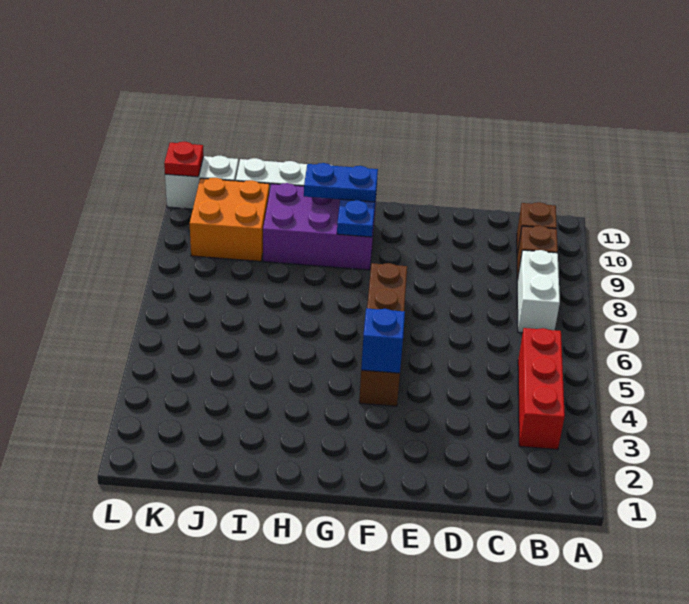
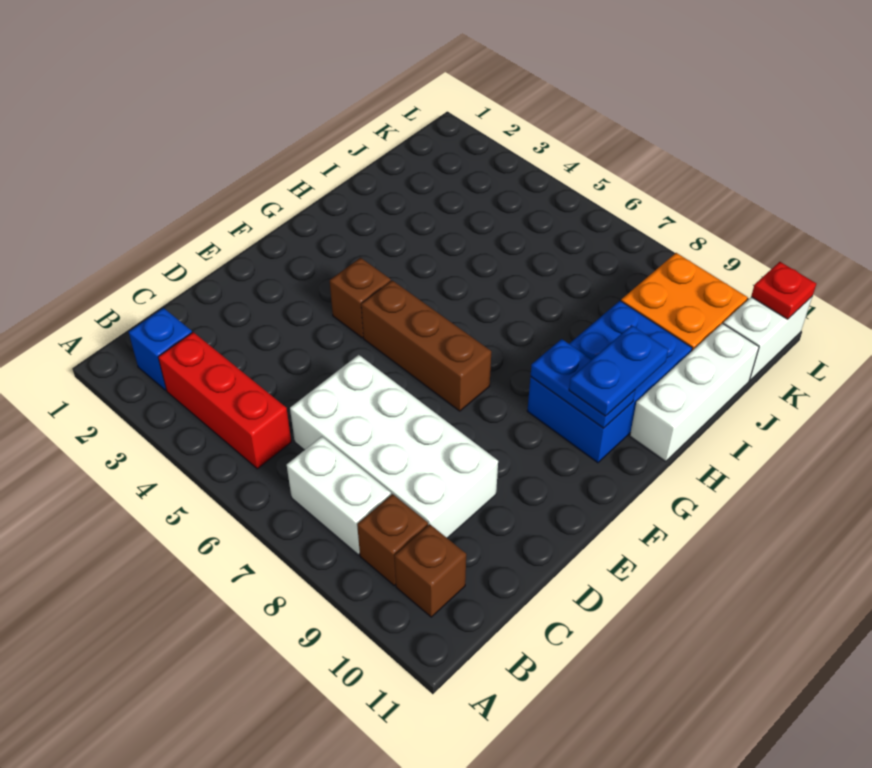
none -> white 2x4 brick [290,355,498,538]
blue 1x1 brick [361,308,405,373] -> blue 1x1 brick moved to [129,308,192,390]
purple 2x3 brick [263,183,376,270] -> blue 2x3 brick [527,301,692,463]

